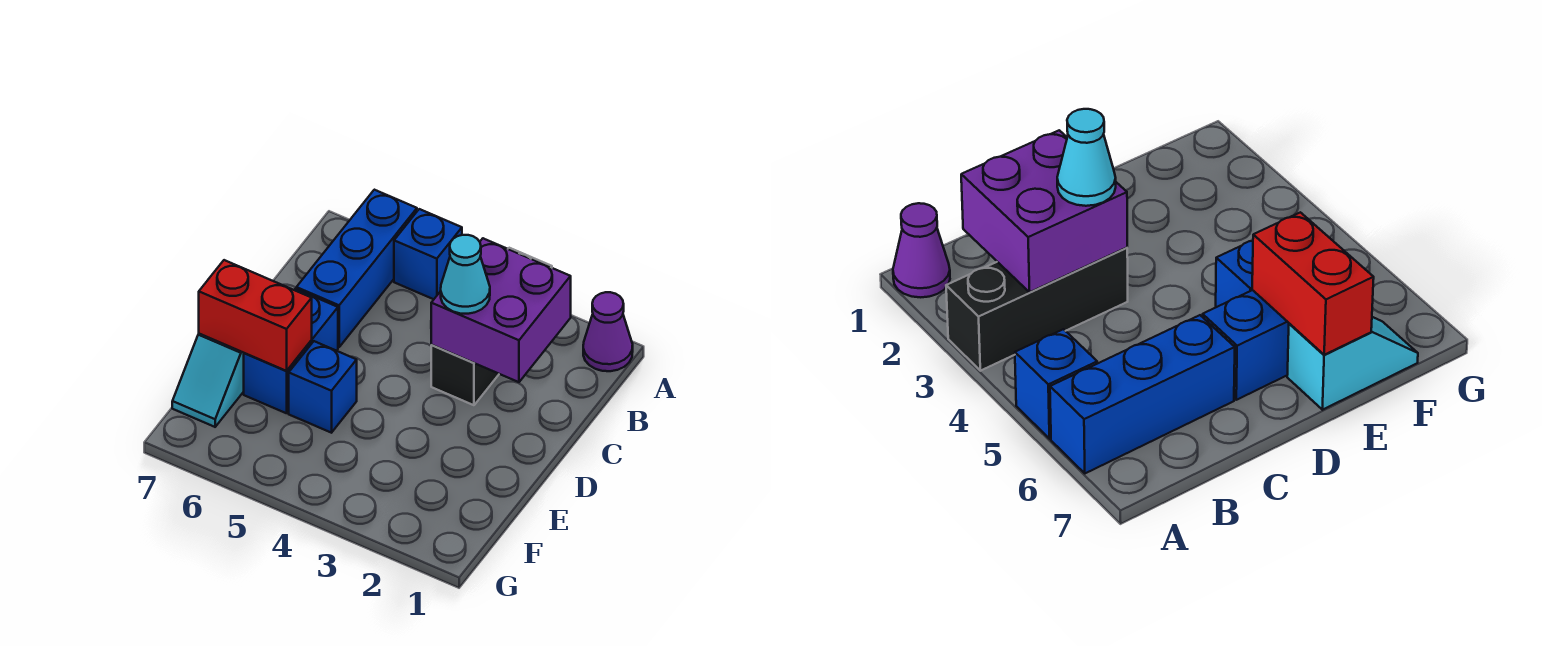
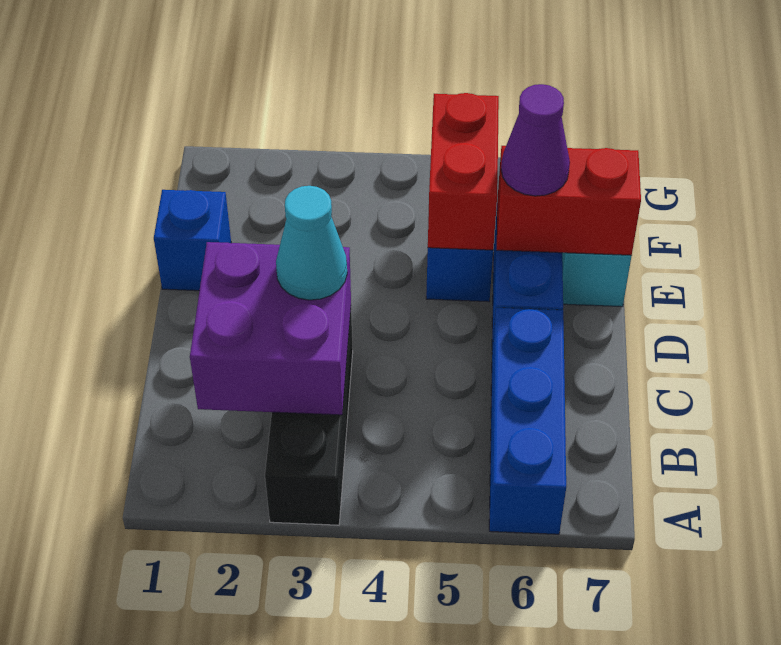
purple 1x1 cone [583,292,633,371] -> purple 1x1 cone moved to [501,84,570,196]
blue 1x1 brick [394,209,462,299] -> blue 1x1 brick moved to [154,190,231,291]
none -> red 1x2 brick [428,93,499,250]

